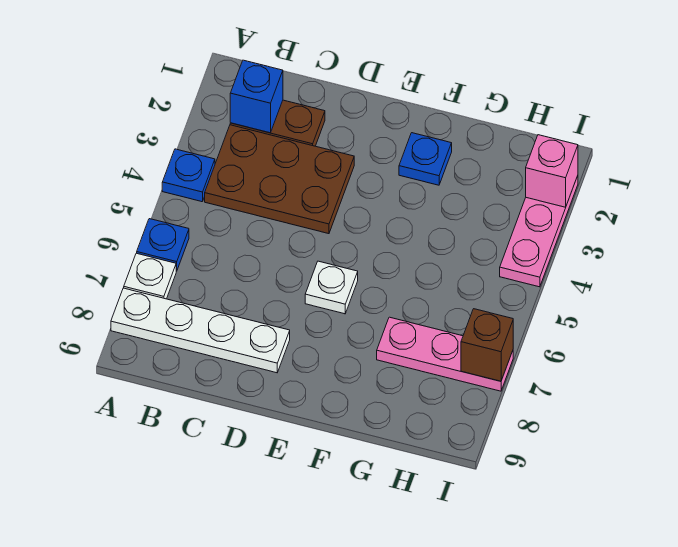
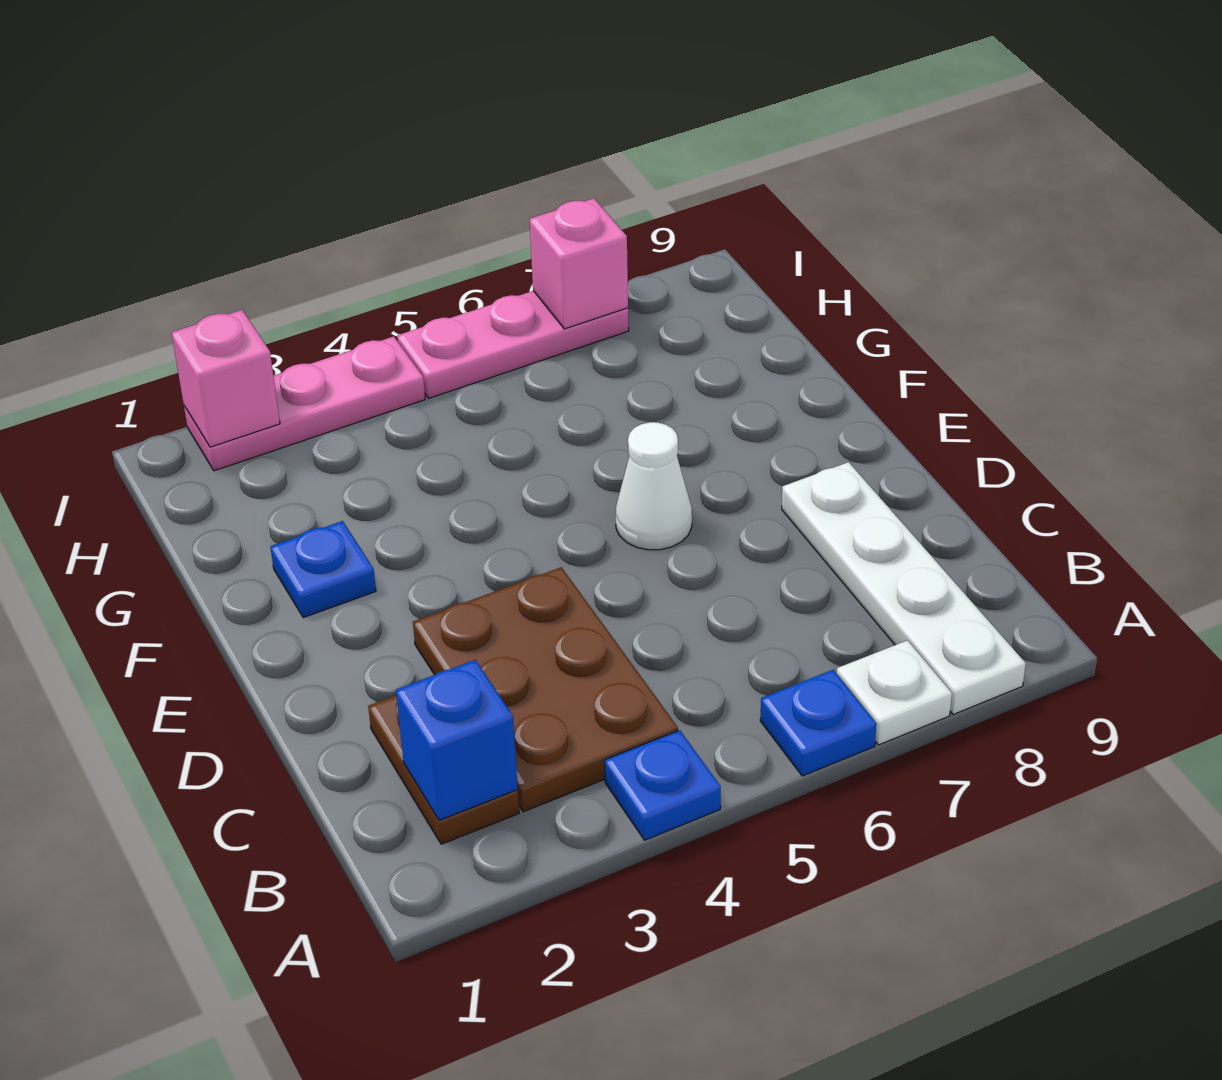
white 1x1 plate [305,261,358,314] -> white 1x1 cone [616,422,692,550]
pink 1x3 plate [377,317,513,391] -> pink 1x3 plate turned to [397,291,629,398]
brown 1x1 brick [461,309,513,381] -> pink 1x1 brick [530,198,628,329]

